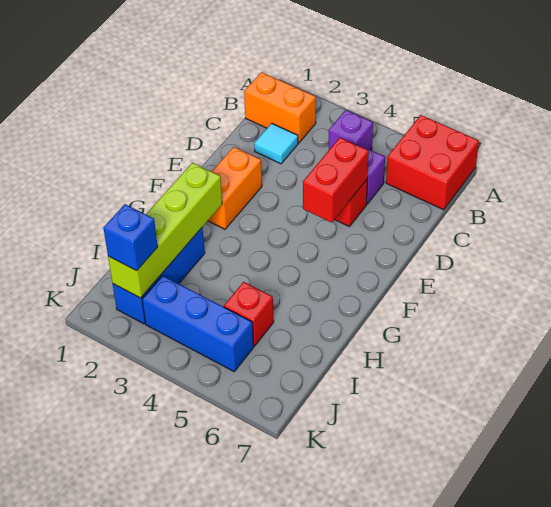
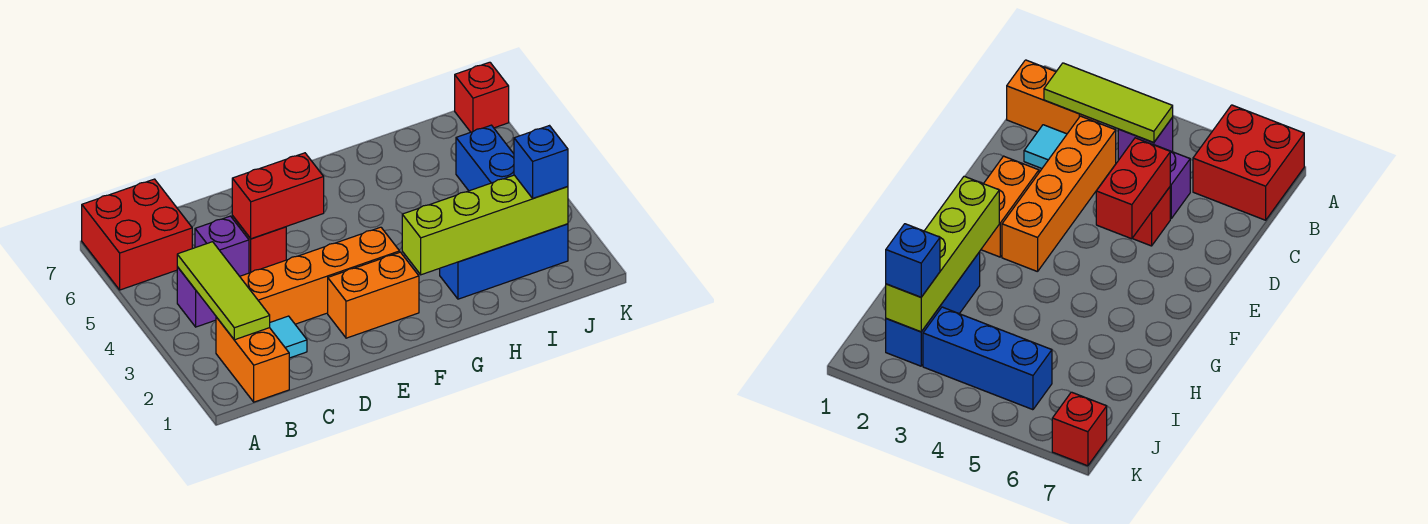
none -> lime 1x3 tile [177,242,270,340]
none -> orange 1x4 brick [240,227,400,324]
red 1x1 brick [224,282,274,346] -> red 1x1 brick moved to [455,62,509,132]

